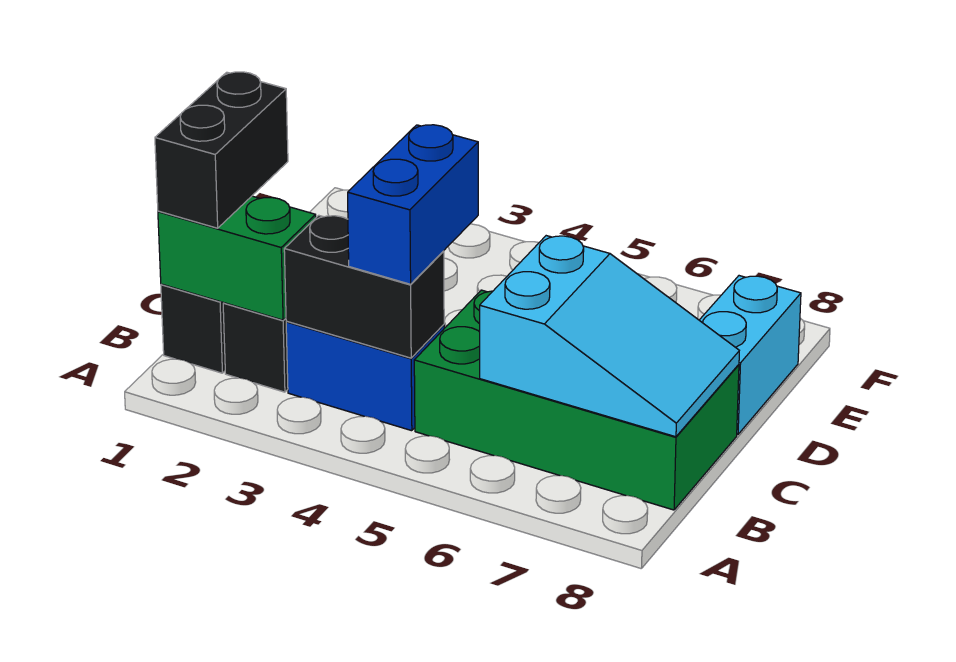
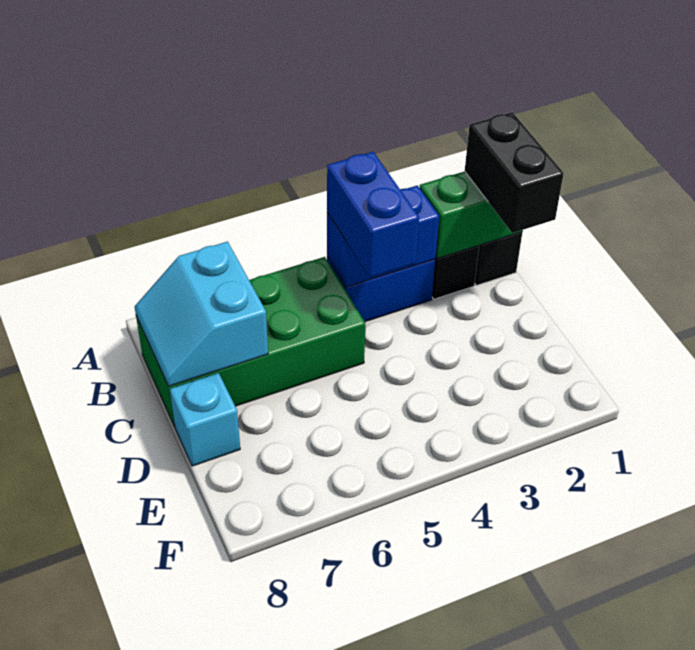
black 1x2 brick [284,215,444,358] -> blue 1x2 brick [327,185,439,287]
cyan 2x3 slope [480,236,739,437] -> cyan 2x2 slope [134,242,268,386]
cyan 1x2 brick [699,276,801,434] -> cyan 1x1 brick [170,373,240,466]

